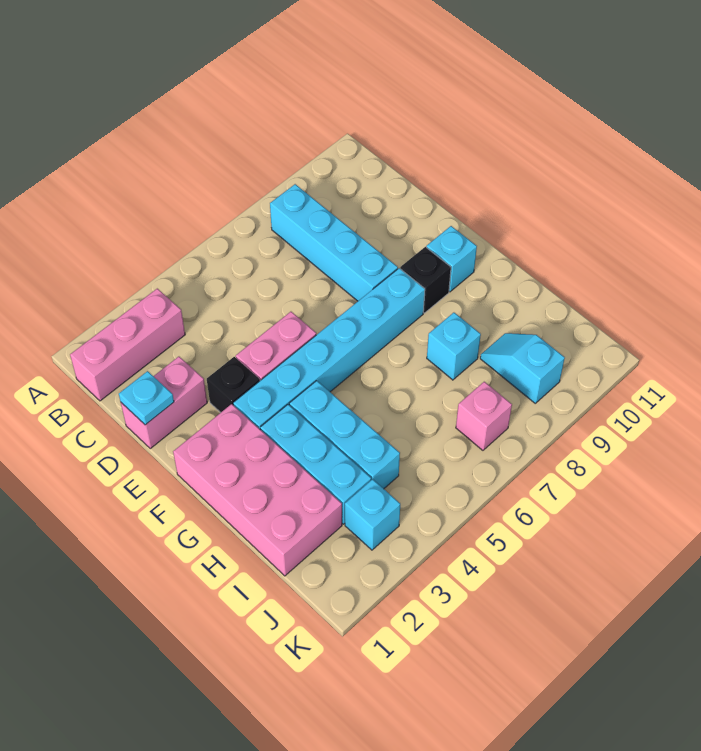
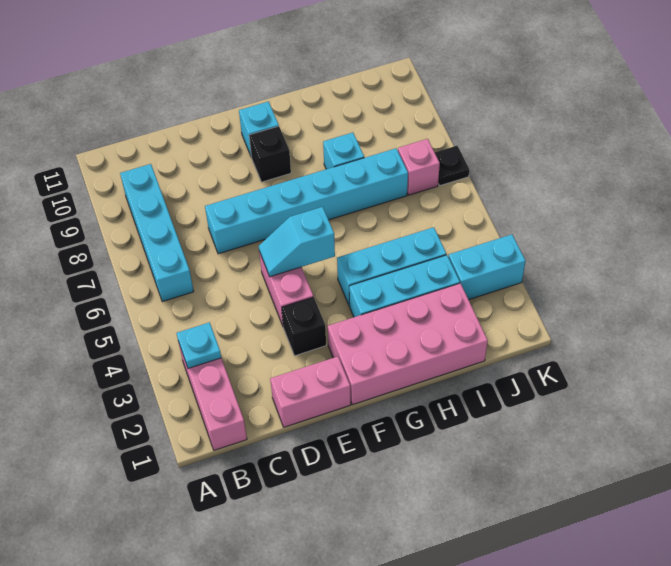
cyan 1x4 brick [270,184,398,301] -> cyan 1x4 brick turned to [120,164,194,302]
pink 1x2 brick [121,357,207,448] -> pink 1x2 brick turned to [270,357,351,427]
cyan 1x1 plate [119,371,174,425] -> cyan 1x1 plate moved to [177,322,221,368]
cyan 1x6 brick [233,268,425,429] -> cyan 1x6 brick turned to [205,148,408,254]
cyan 1x2 slope [480,333,565,403] -> cyan 1x2 slope moved to [259,207,335,277]
cyan 1x1 brick [345,479,400,550] -> cyan 1x2 brick [448,234,526,300]
none -> black 1x1 plate [435,146,469,185]

